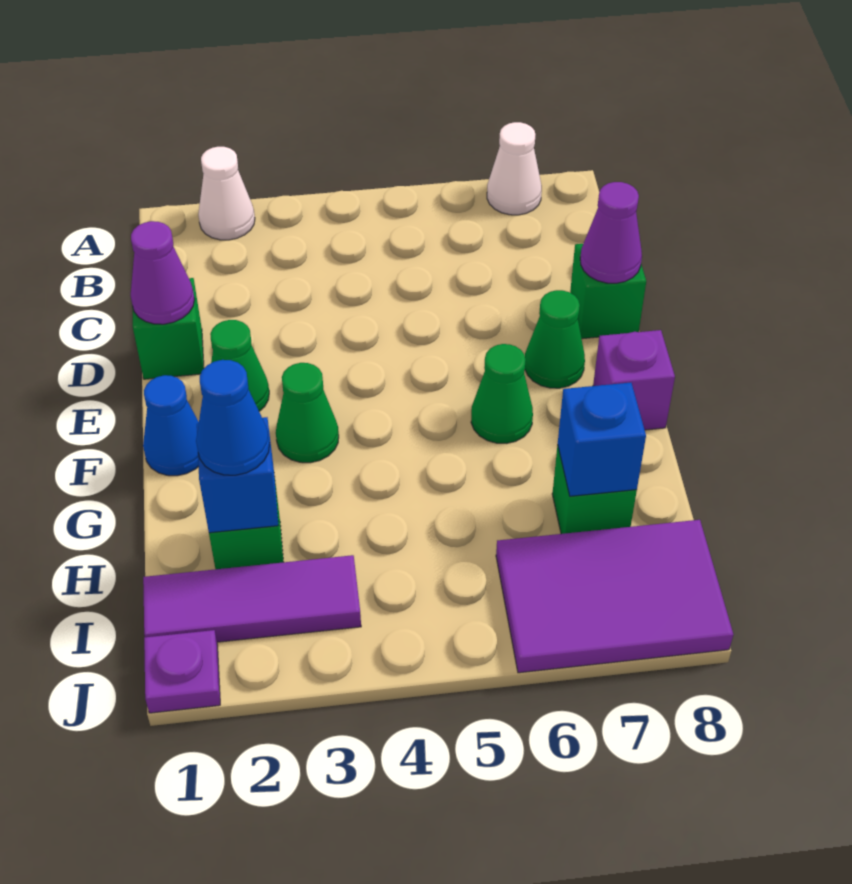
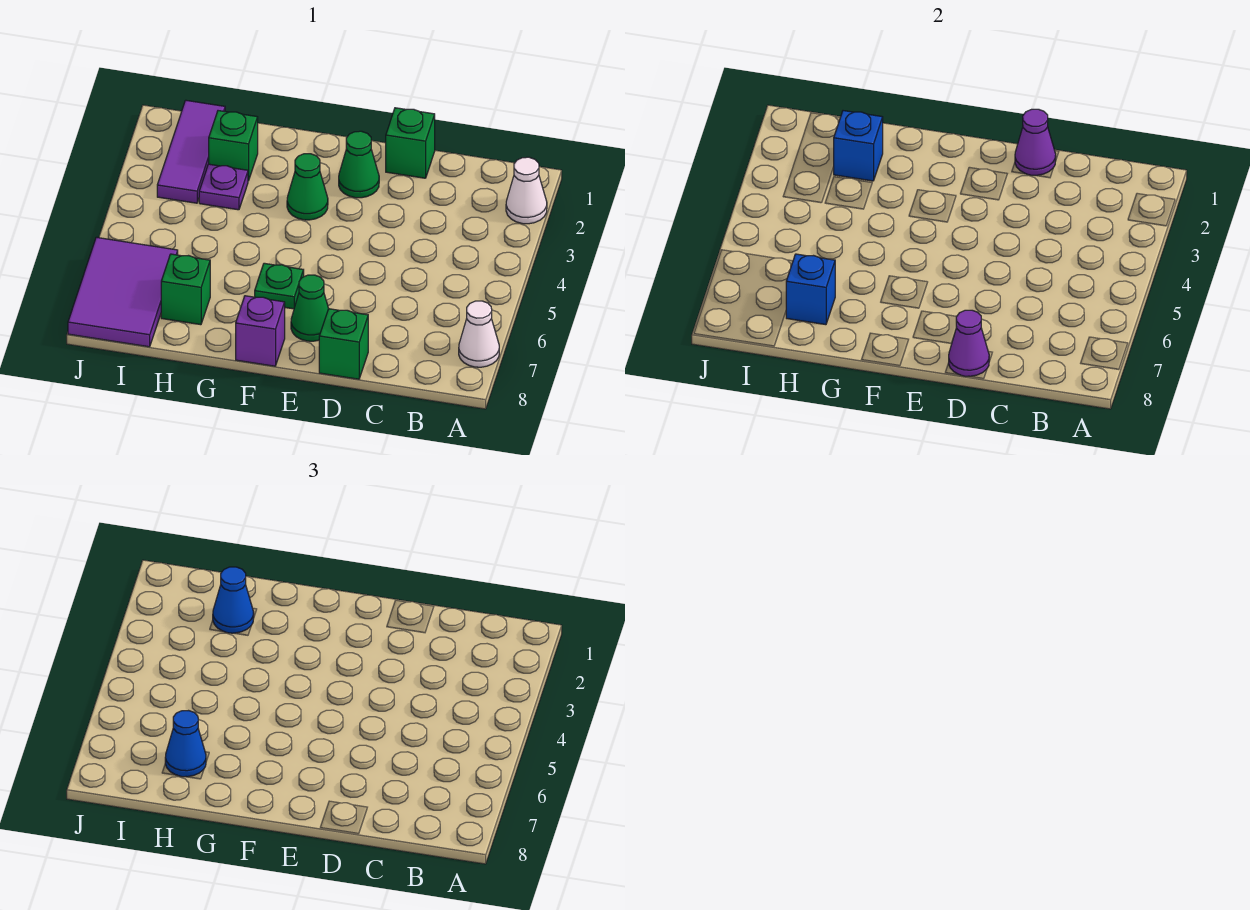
blue 1x1 cone [143,375,199,476] -> blue 1x1 cone moved to [165,711,206,777]
green 1x1 cone [471,344,533,443] -> green 1x1 plate [255,263,304,309]
purple 1x1 plate [144,630,220,713] -> purple 1x1 plate moved to [199,164,248,210]

